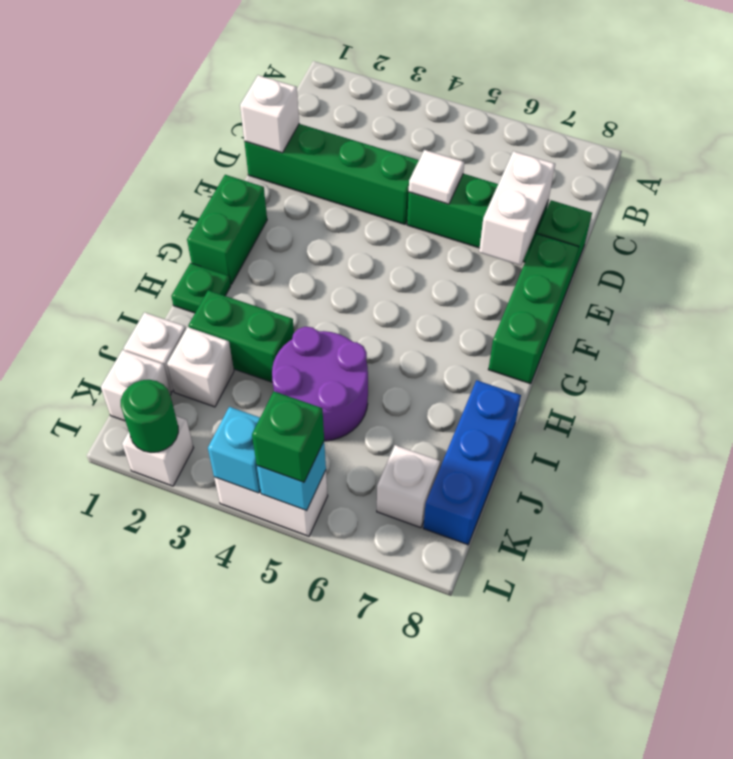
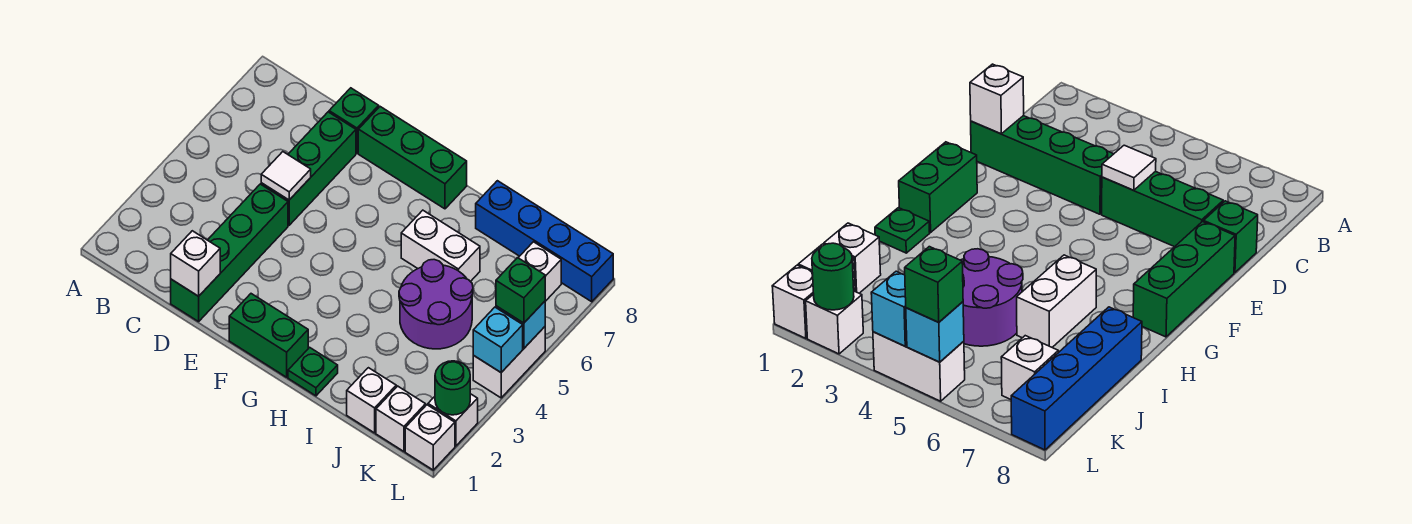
white 1x2 brick [479,151,555,265] -> white 1x2 brick moved to [401,210,480,282]
green 1x2 brick [189,290,294,382] -> none
blue 1x3 brick [423,380,521,545] -> blue 1x4 brick [476,181,613,302]
white 1x1 brick [167,327,234,407] -> white 1x1 brick moved to [405,405,455,470]

